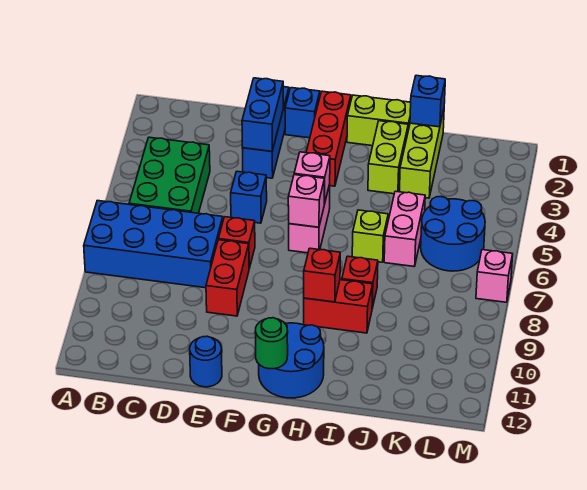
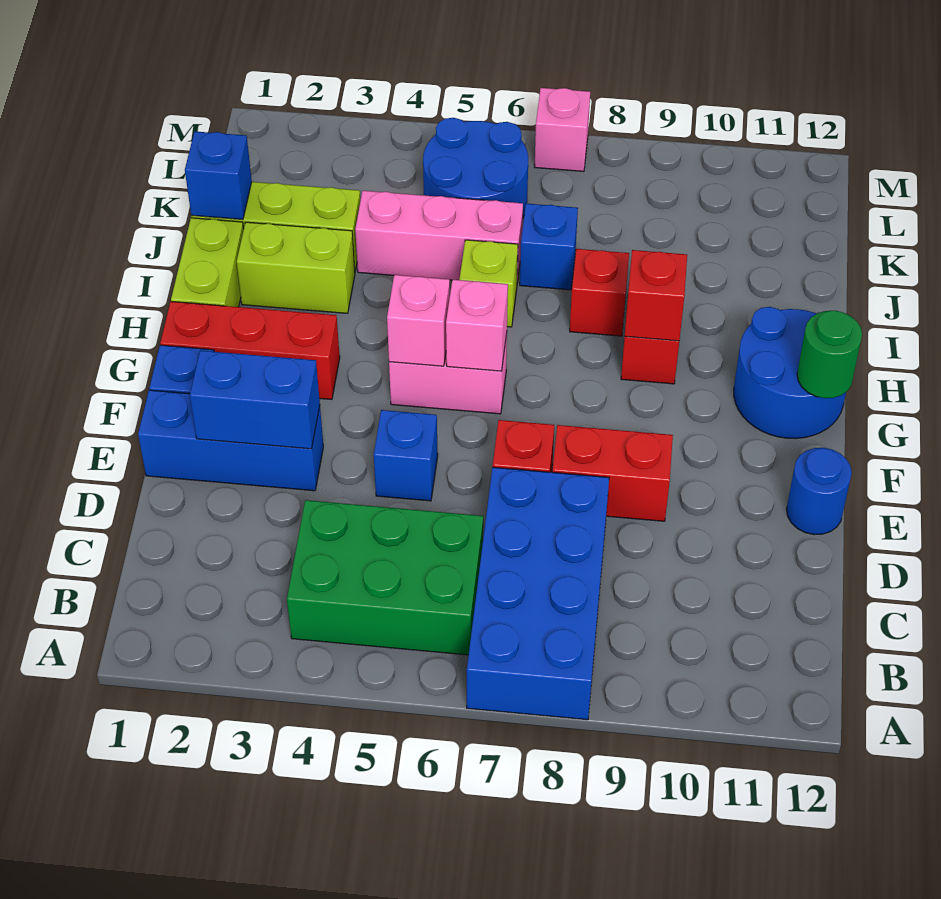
pink 1x2 brick [384,191,425,267] -> pink 1x3 brick [355,191,523,282]
none -> blue 1x1 brick [520,204,578,290]

